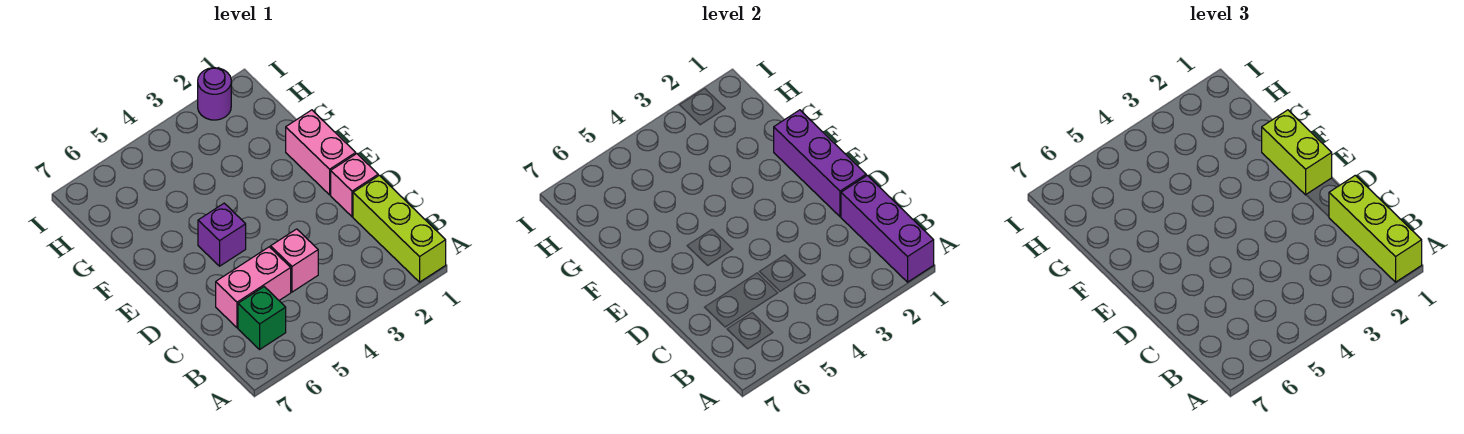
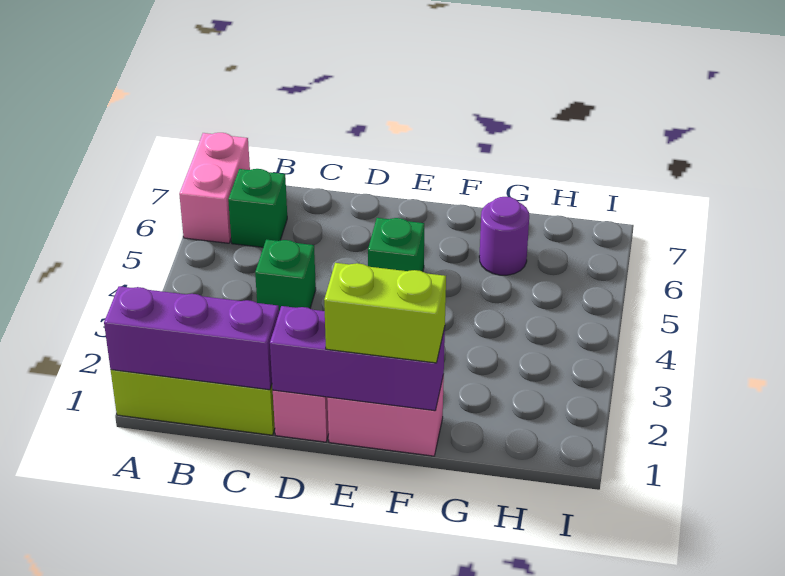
lime 1x3 brick [1329,175,1422,282] -> none
pink 1x1 brick [271,229,318,292] -> green 1x1 brick [255,240,316,312]
pink 1x2 brick [216,247,291,328] -> pink 1x2 brick moved to [179,133,250,243]
purple 1x1 brick [198,203,246,266] -> green 1x1 brick [368,218,424,272]
purple 1x1 round brick [198,68,231,120] -> purple 1x1 round brick moved to [479,197,529,275]

